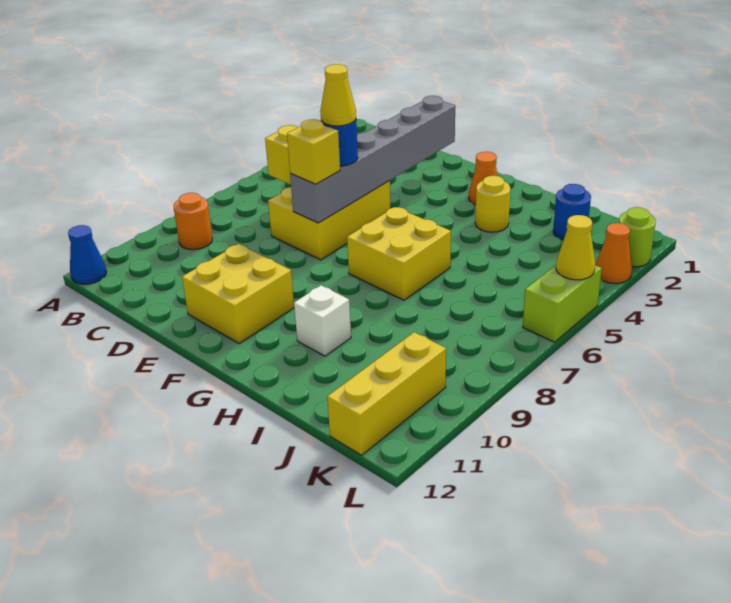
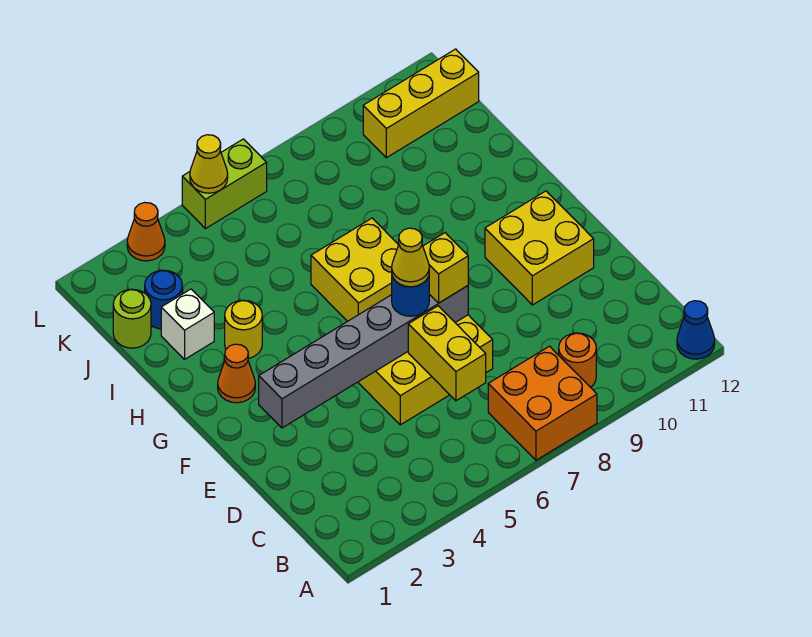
none -> orange 2x2 brick [488,346,597,460]
white 1x1 brick [294,285,351,356] -> white 1x1 brick moved to [161,289,214,359]
lime 1x1 round brick [619,207,656,267] -> lime 1x1 round brick moved to [113,289,151,348]

